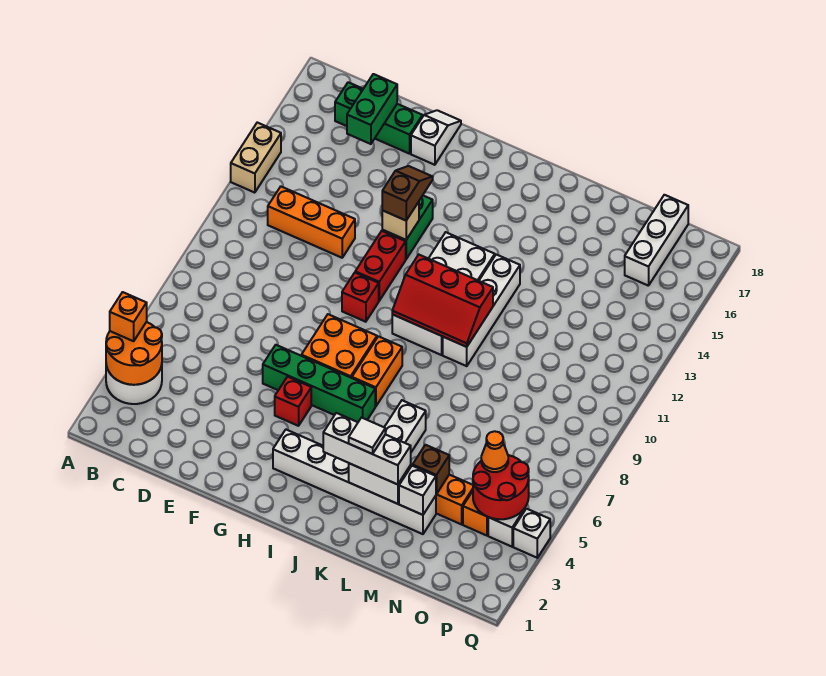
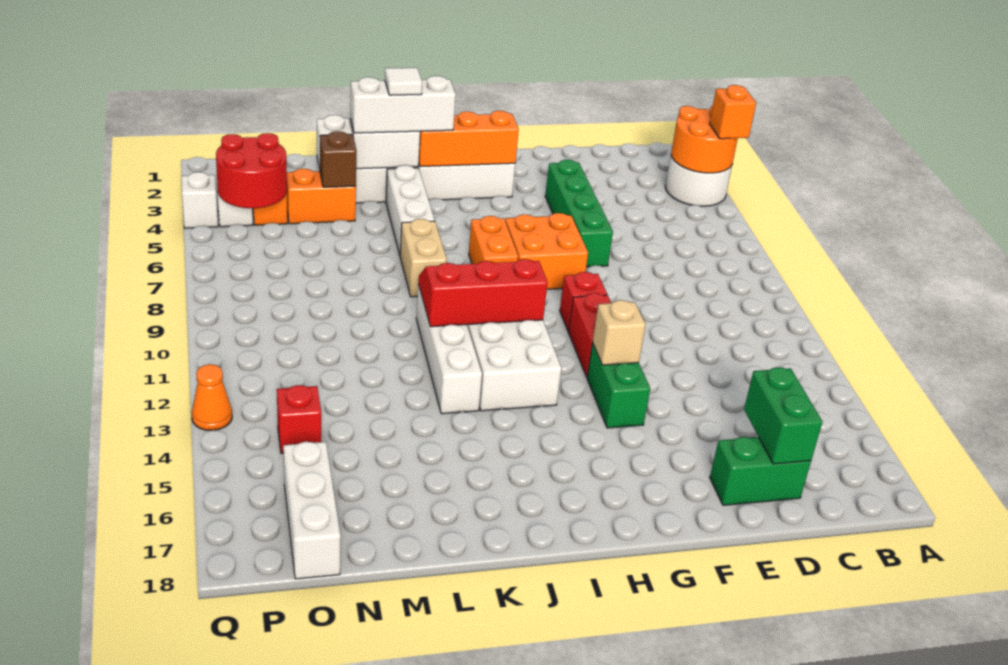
tan 1x2 brick [231,123,281,193] -> tan 1x2 brick moved to [400,219,447,297]
orange 1x3 brick [268,187,355,258] -> orange 1x3 brick moved to [419,111,519,167]
green 1x3 brick [335,82,422,154] -> green 1x2 brick [710,437,811,505]
green 1x4 brick [263,345,375,422] -> green 1x4 brick turned to [545,160,613,267]
white 1x2 slope [411,110,461,165] -> none
red 1x1 brick [275,377,311,426] -> red 1x1 brick moved to [277,385,321,453]
brown 1x2 slope [382,166,433,220] -> none
orange 1x1 cone [481,431,508,472] -> orange 1x1 cone moved to [192,364,232,430]

